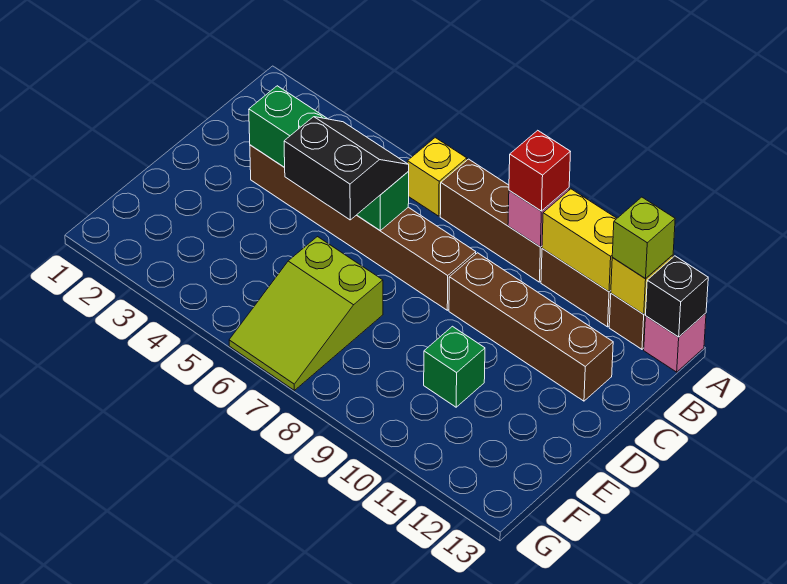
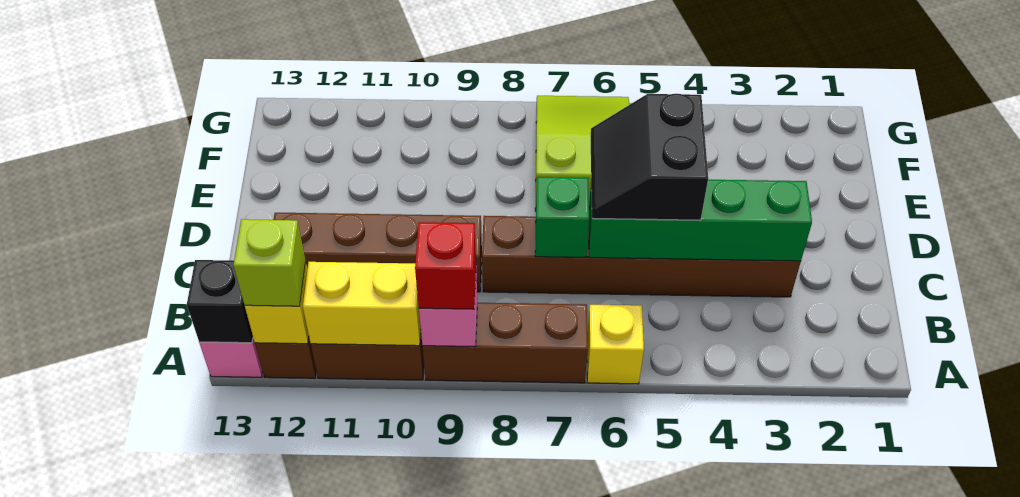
black 2x2 slope [284,117,409,220] -> black 2x2 slope turned to [590,94,708,220]
green 1x1 brick [424,326,485,407] -> green 1x1 brick moved to [535,177,589,257]

